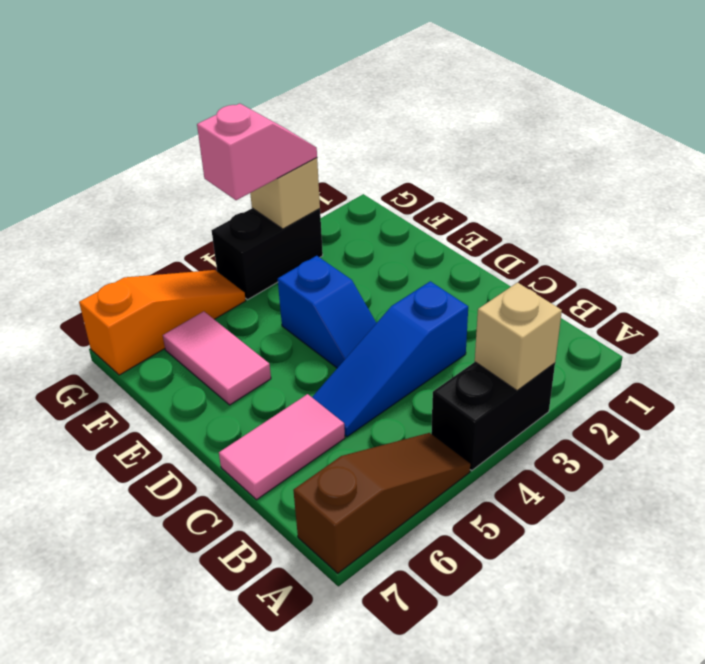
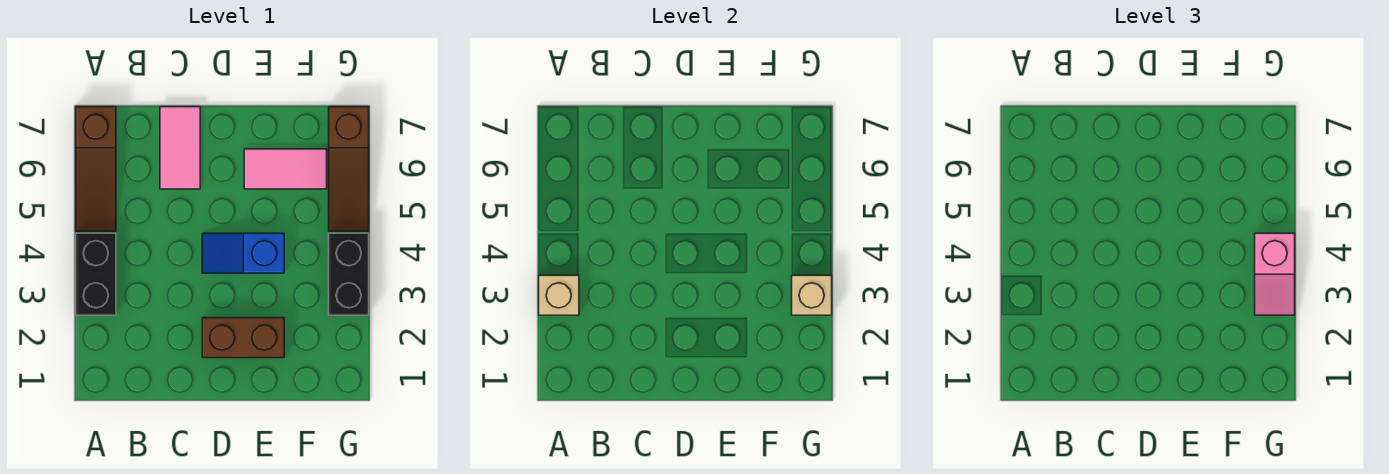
blue 1x3 slope [312,281,468,437] -> none
none -> brown 1x2 brick [202,318,284,358]
orange 1x3 slope [79,270,246,375] -> brown 1x3 slope [329,107,369,231]

